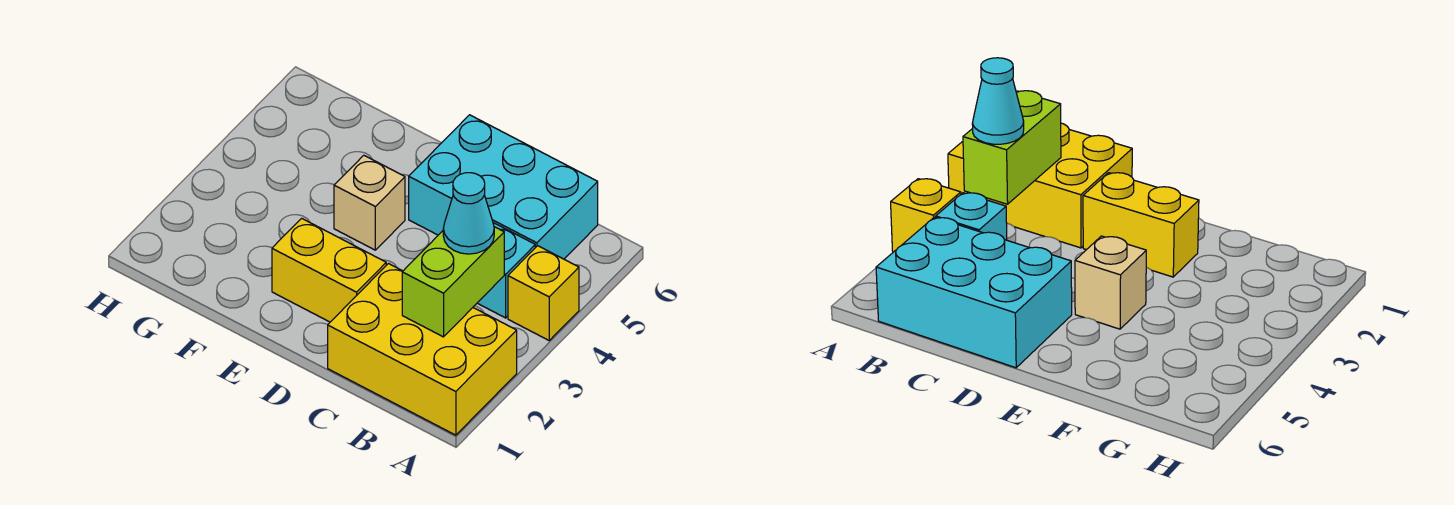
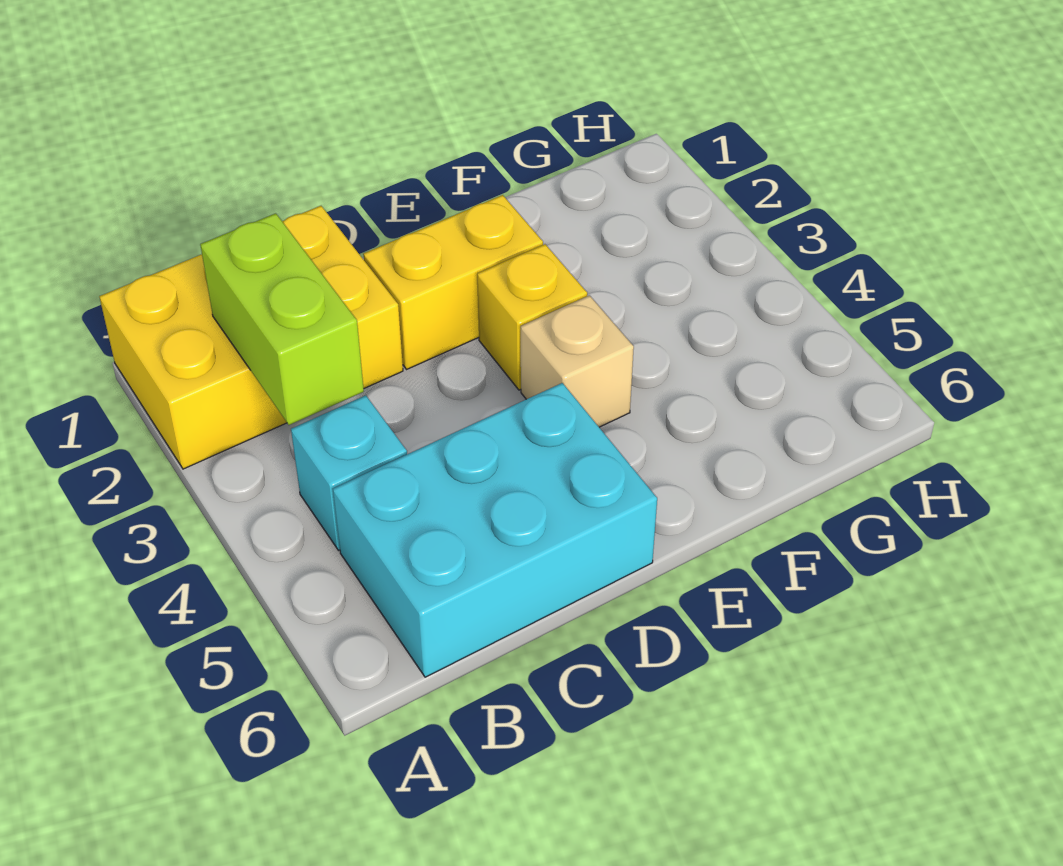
yellow 1x1 brick [508,246,579,340] -> yellow 1x1 brick moved to [477,244,587,390]
cyan 1x1 cone [443,173,494,254] -> none

